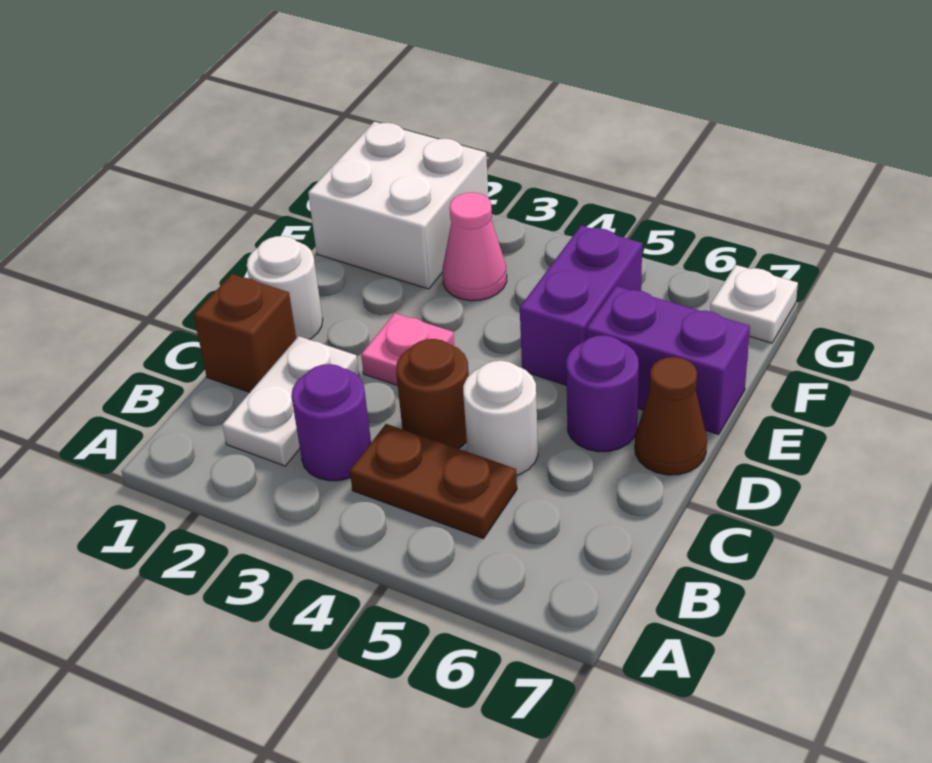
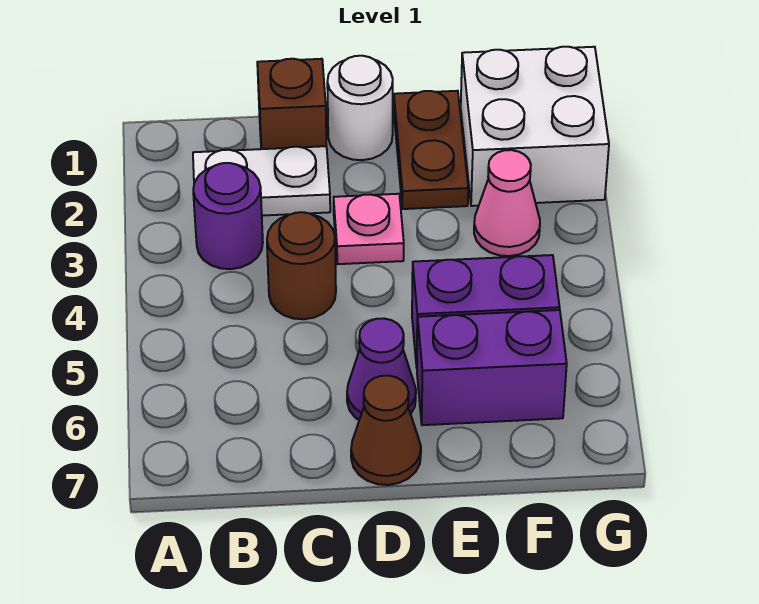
brown 1x2 plate [350,424,517,539] -> brown 1x2 plate moved to [394,91,468,209]
white 1x1 round brick [463,361,538,476] -> none
purple 1x1 round brick [566,335,639,452] -> purple 1x1 cone [347,318,416,420]
purple 1x2 brick [586,286,750,434] -> purple 1x2 brick turned to [417,310,567,425]
white 1x1 plate [710,265,798,343] -> none

